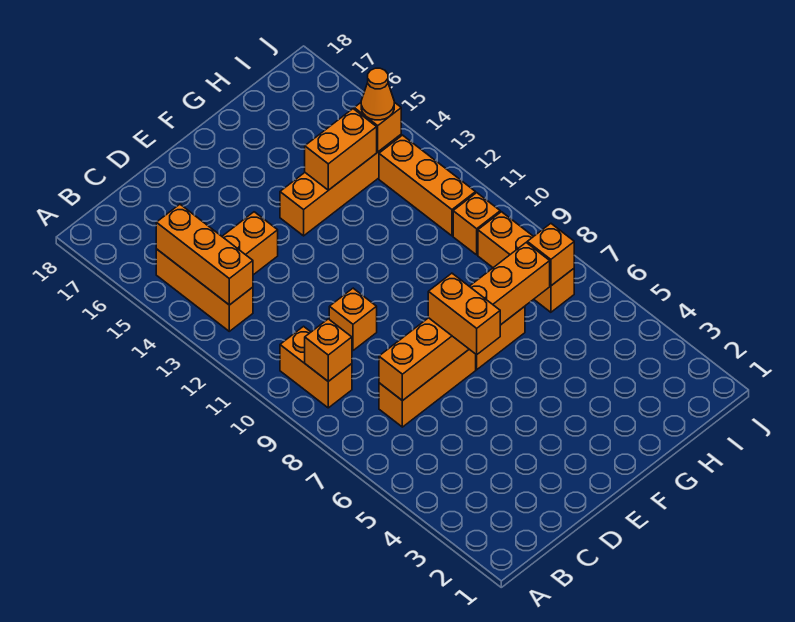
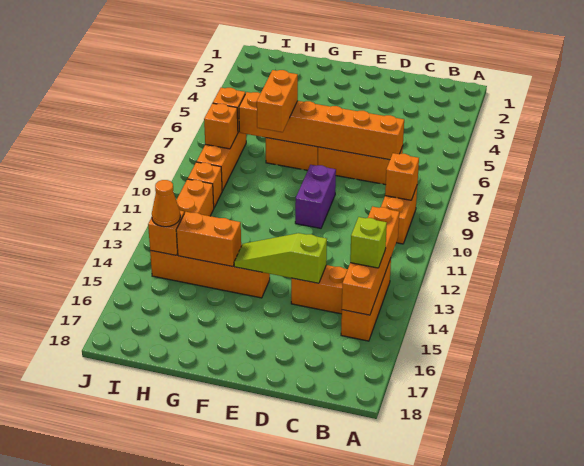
orange 1x3 brick [156,204,253,305] -> orange 1x4 brick [342,206,399,315]
none -> lime 1x1 brick [350,217,387,268]
orange 1x1 brick [329,288,377,350] -> orange 1x1 brick moved to [204,103,238,149]
none -> lime 1x3 slope [234,233,327,283]
orange 1x2 brick [428,273,500,355] -> orange 1x2 brick moved to [257,70,298,132]
none -> purple 1x2 brick [295,165,336,228]

